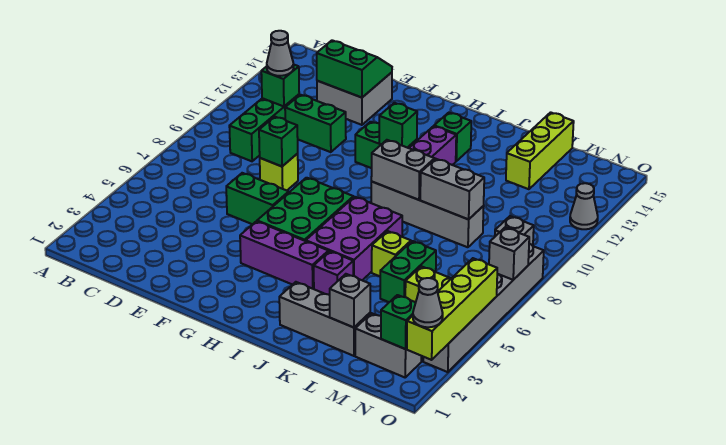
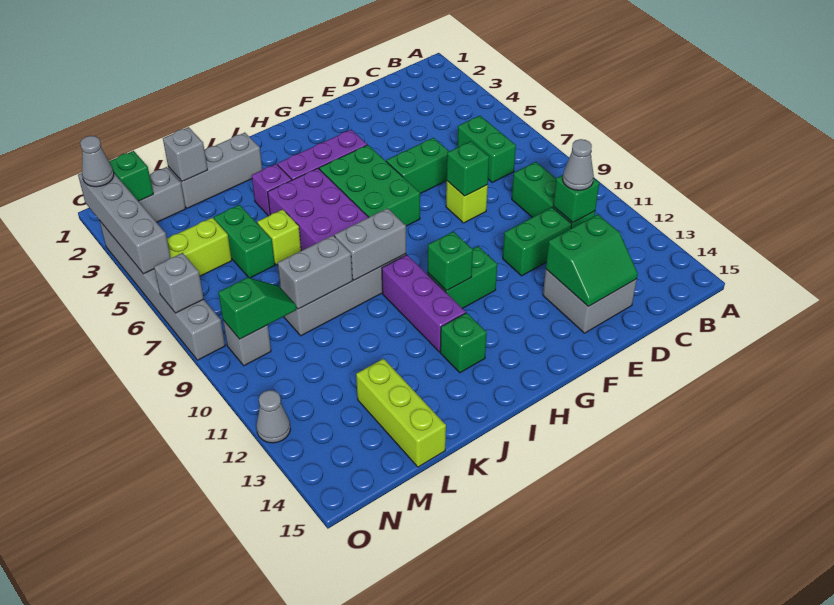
none -> green 1x2 brick [457,116,516,182]
none -> green 1x2 slope [218,277,297,339]
lime 1x4 brick [407,258,497,360] -> grey 1x4 brick [78,173,171,274]

